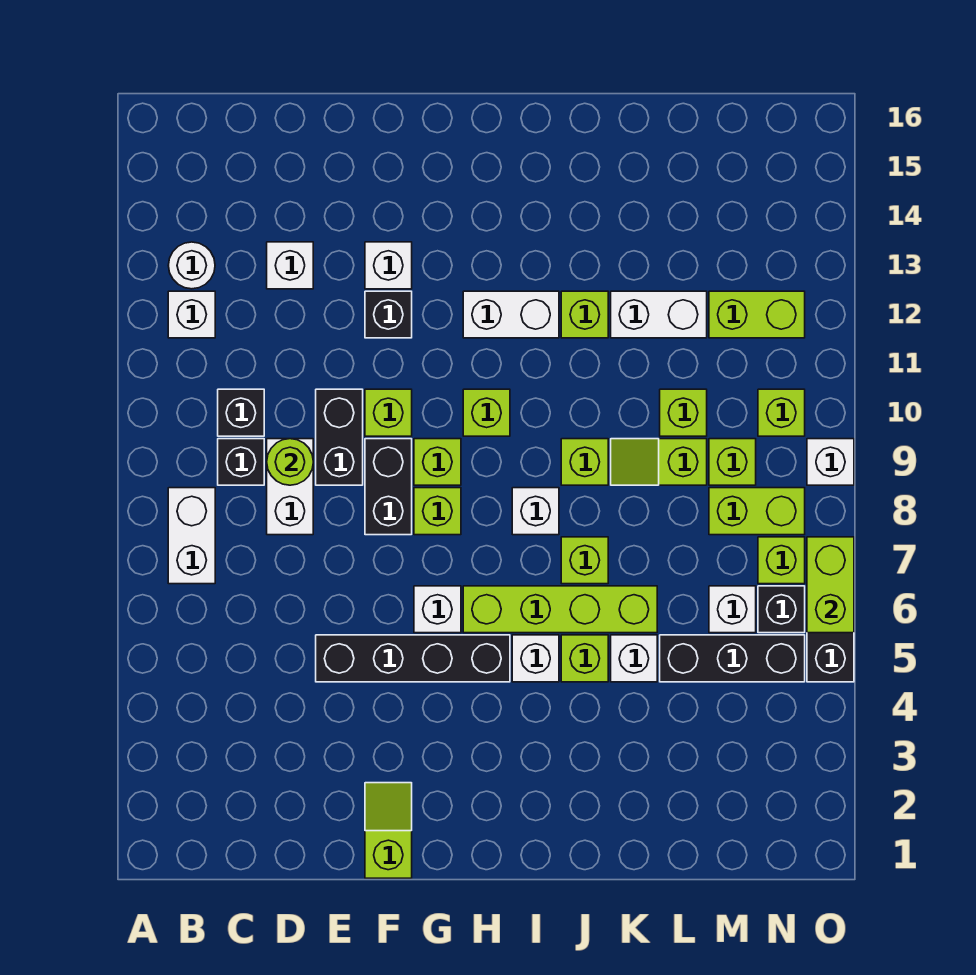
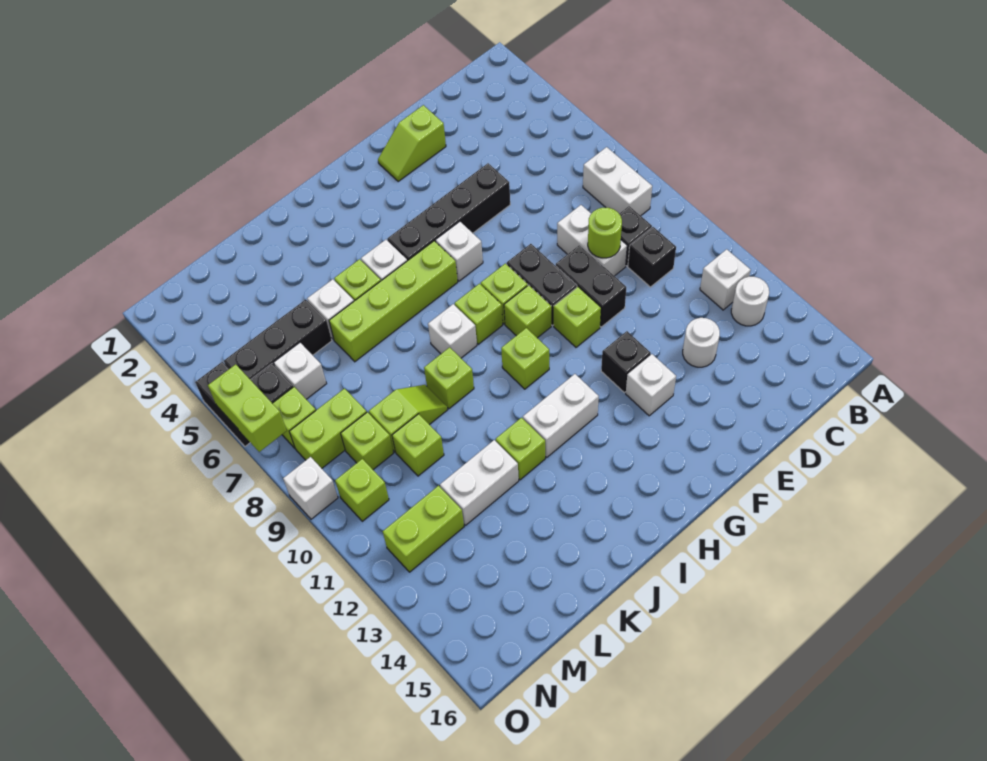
white 1x1 brick [267,242,313,289] -> white 1x1 round brick [683,318,720,367]
lime 1x2 slope [365,783,412,878] -> lime 1x2 slope turned to [378,105,446,182]
lime 1x1 brick [561,537,608,584] -> lime 1x1 brick moved to [455,284,503,344]

